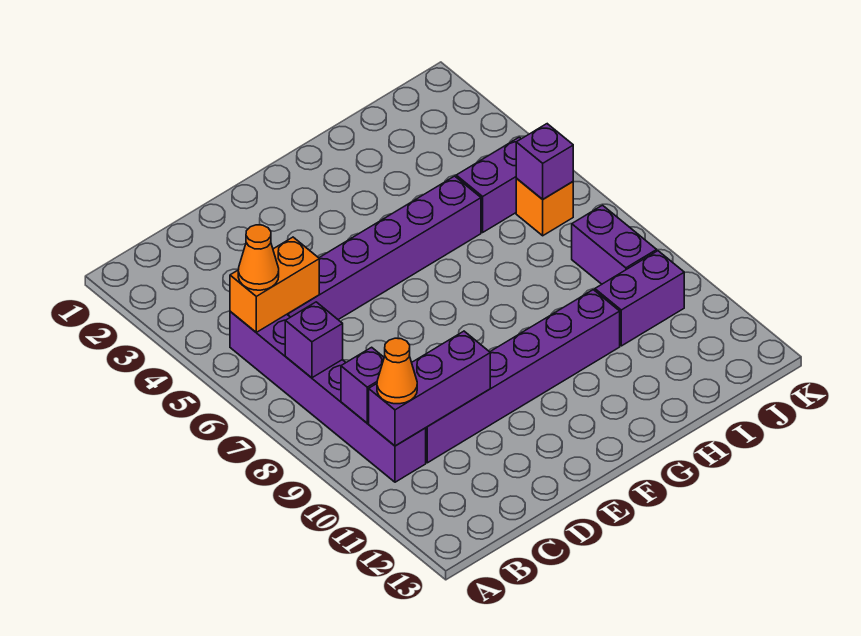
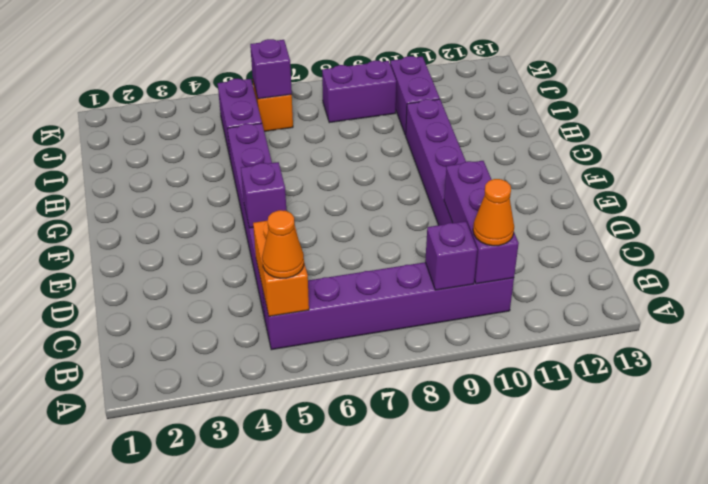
purple 1x1 brick [285,302,343,378] -> purple 1x1 brick moved to [241,162,286,228]

